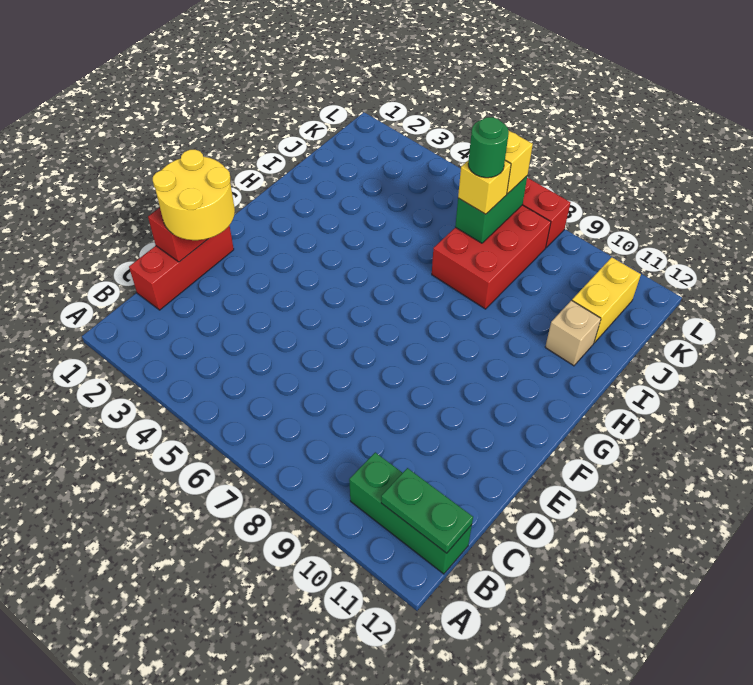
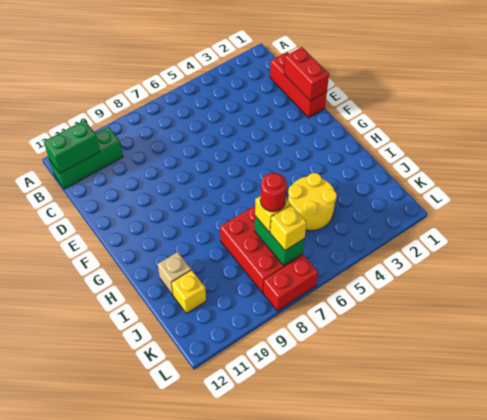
green 1x2 plate [381,468,473,553] -> green 1x2 brick [44,120,100,173]
yellow 2x2 round brick [153,150,235,240] -> yellow 2x2 round brick moved to [288,173,337,230]
green 1x1 round brick [468,117,509,178] -> red 1x1 round brick [260,173,287,212]
yellow 1x2 brick [572,257,641,343] -> yellow 1x1 brick [171,270,206,314]

